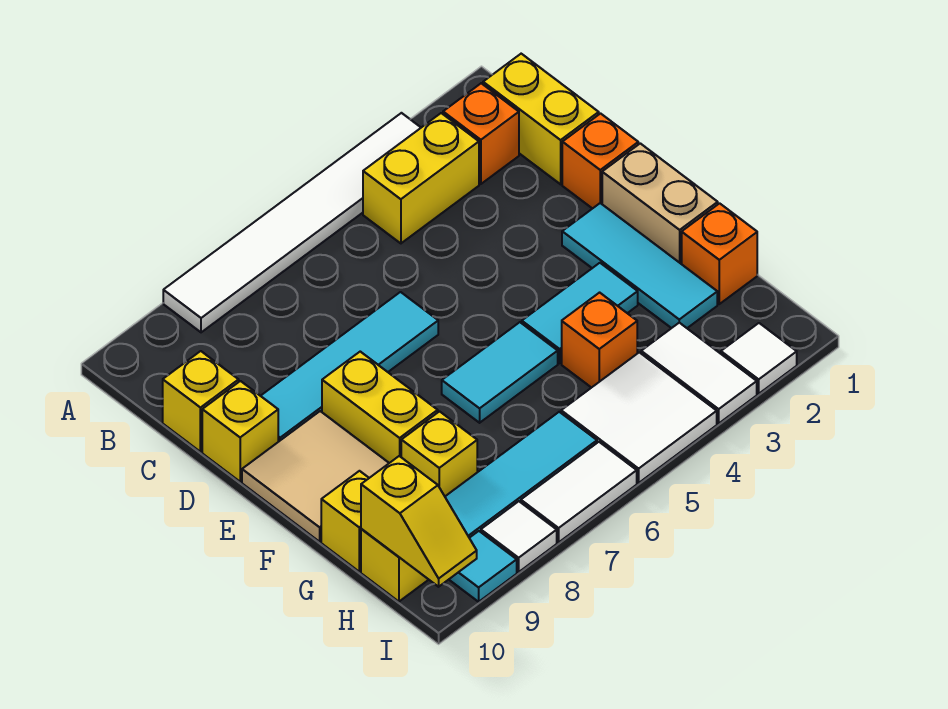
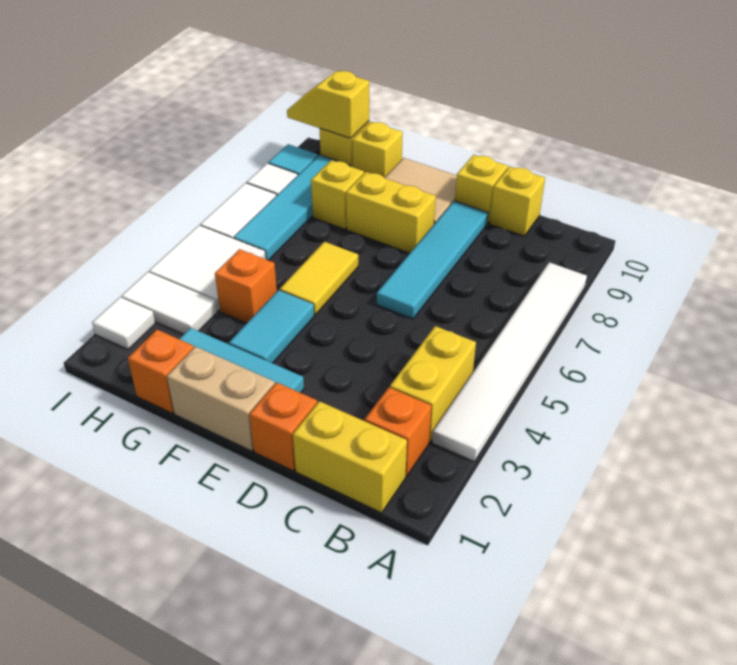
cyan 1x2 tile [442,322,558,423] -> yellow 1x2 tile [280,242,358,315]

